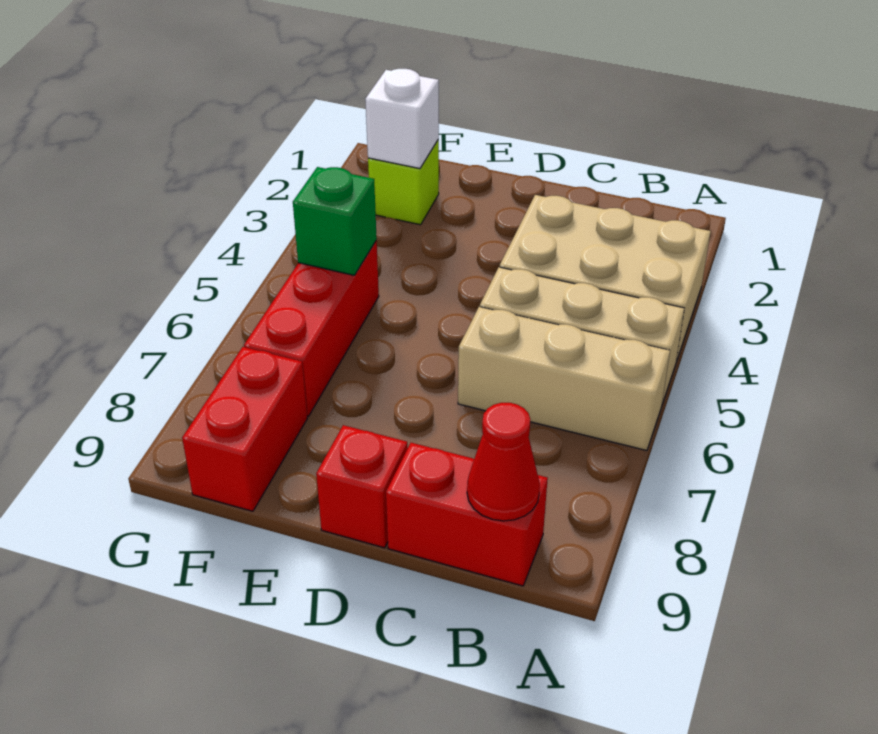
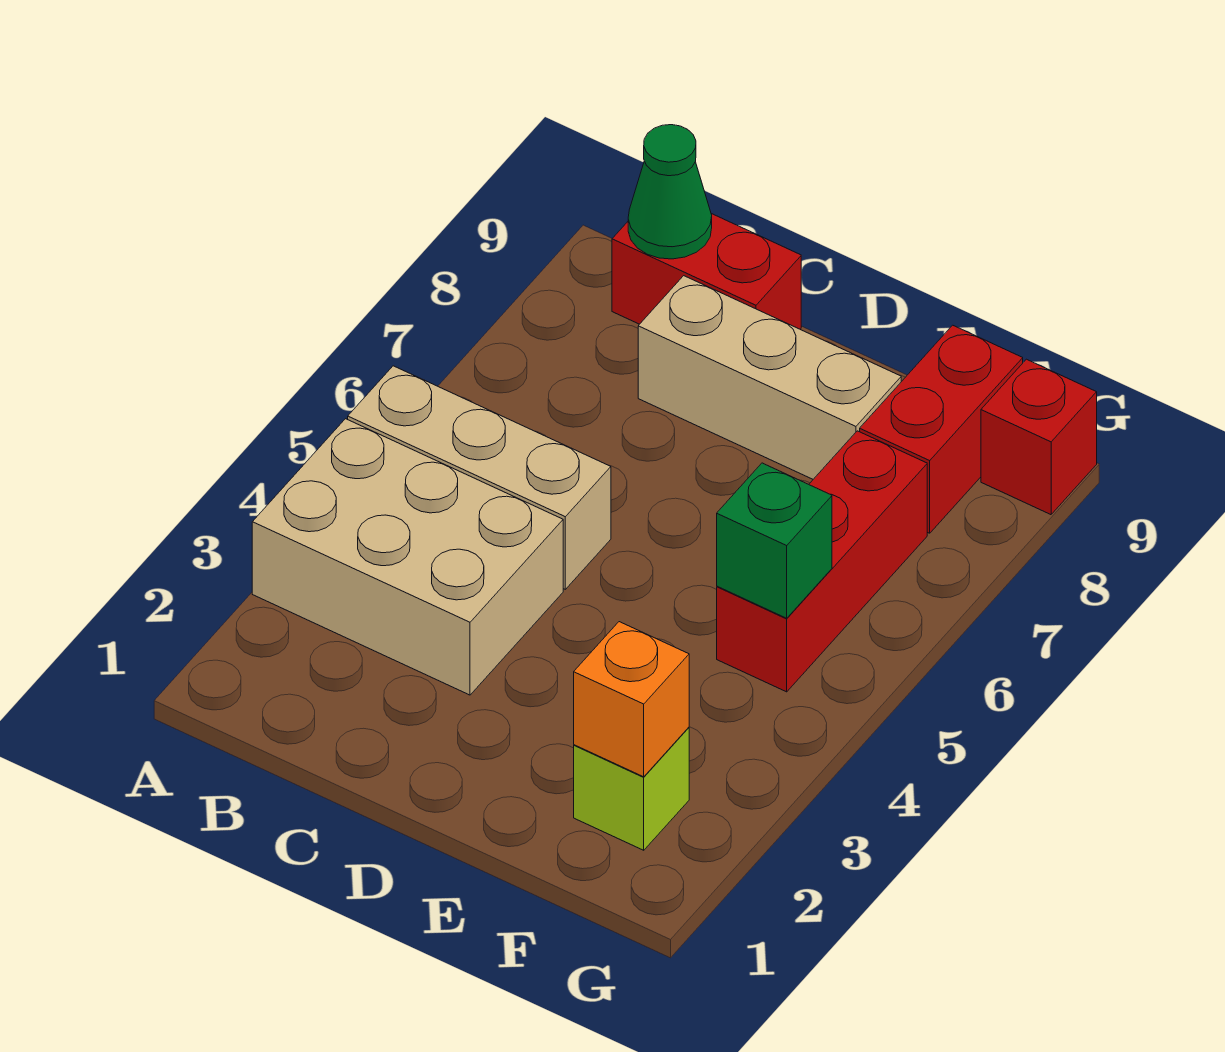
tan 1x3 brick [458,307,670,451] -> tan 1x3 brick moved to [638,276,901,479]
red 1x1 cone [467,403,540,521] -> green 1x1 cone [628,125,712,259]
red 1x1 brick [316,425,408,548] -> red 1x1 brick moved to [981,359,1097,515]
white 1x1 brick [365,69,439,169] -> orange 1x1 brick [574,622,689,777]

